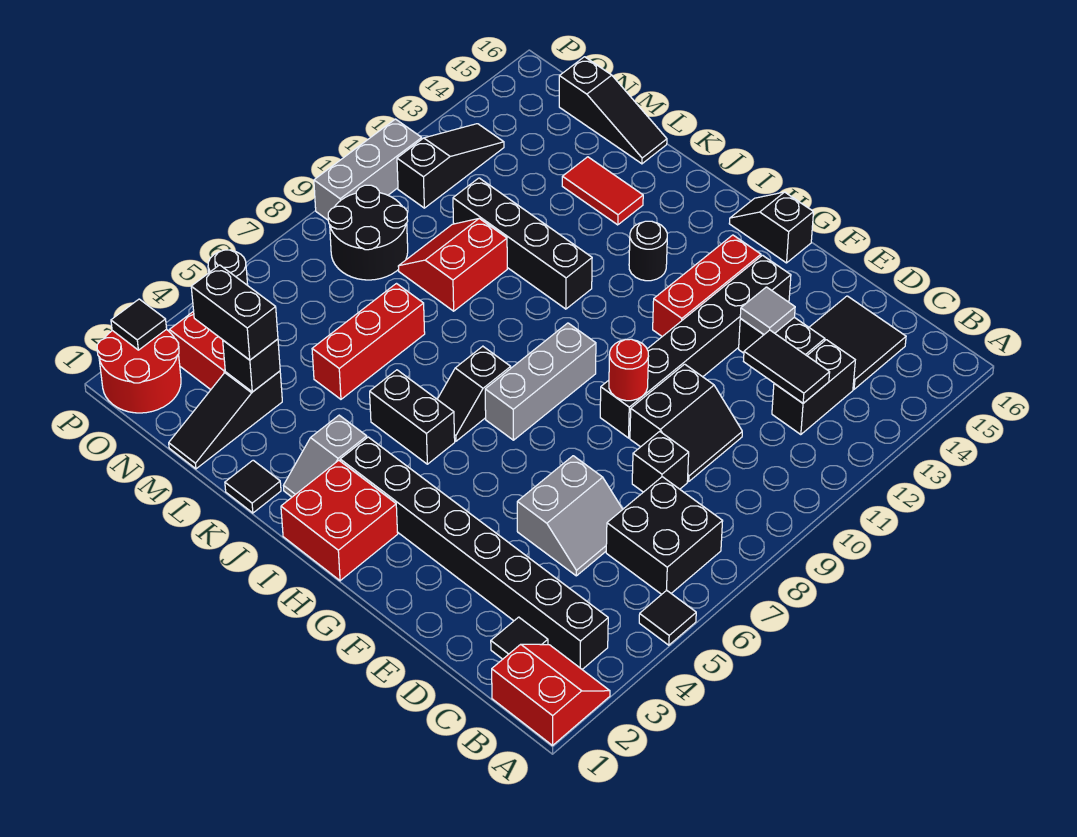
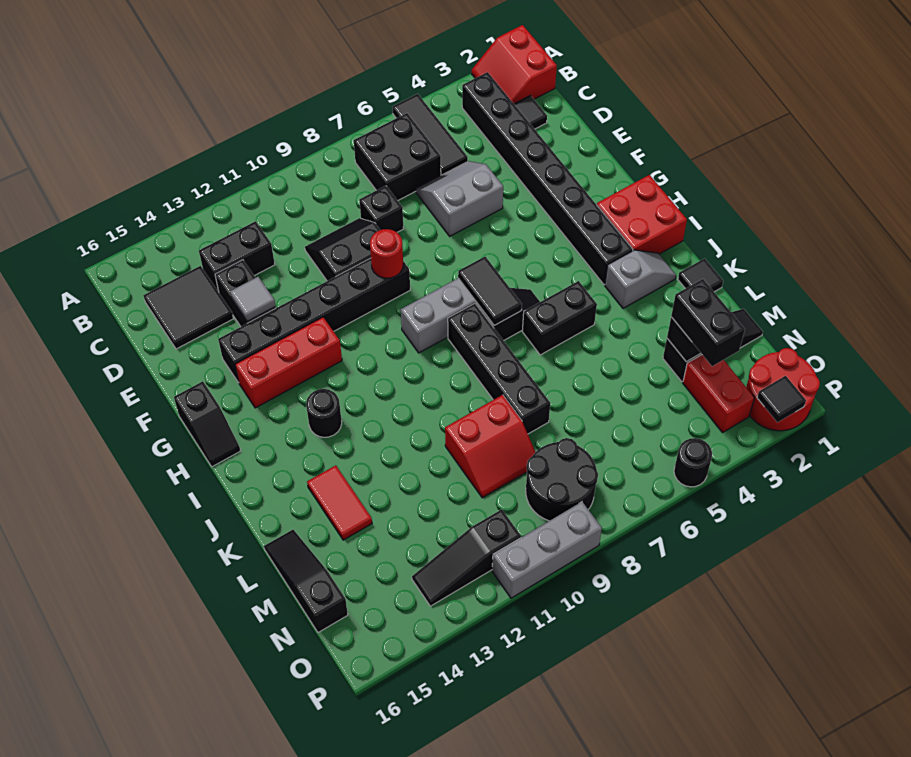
black 1x1 tile [639,590,696,645] -> black 1x3 tile [393,94,468,175]
black 1x2 tile [744,330,830,403] -> black 1x2 tile moved to [458,257,522,325]
black 1x2 brick [370,370,455,464] -> black 1x2 brick turned to [522,281,597,355]
black 1x4 brick [453,178,592,309] -> black 1x4 brick moved to [448,303,550,434]
red 1x3 brick [312,284,425,399] -> none

